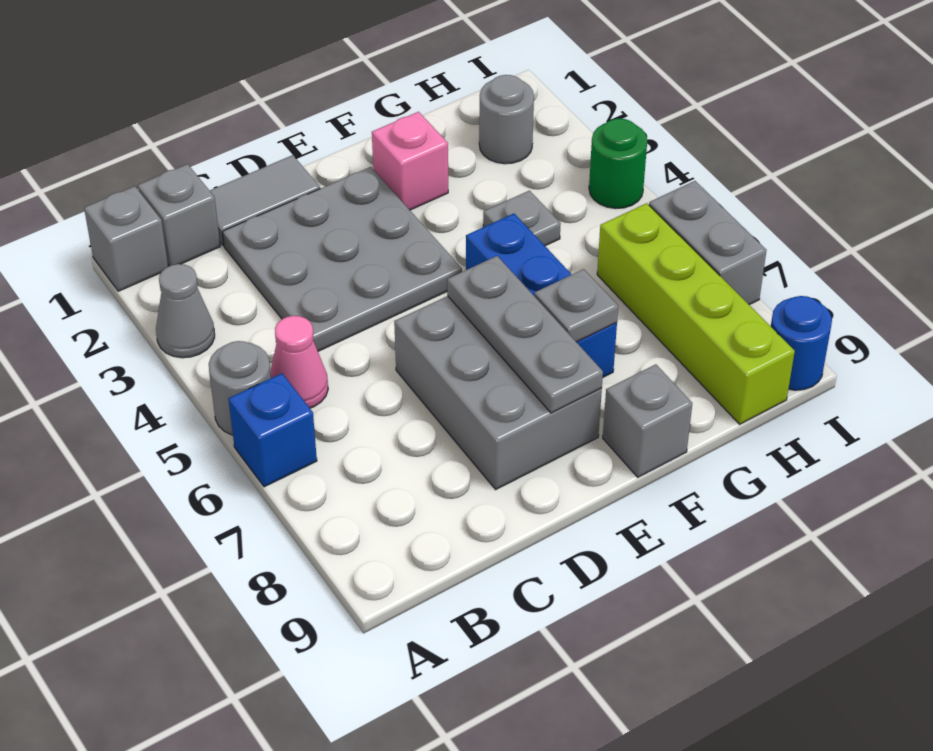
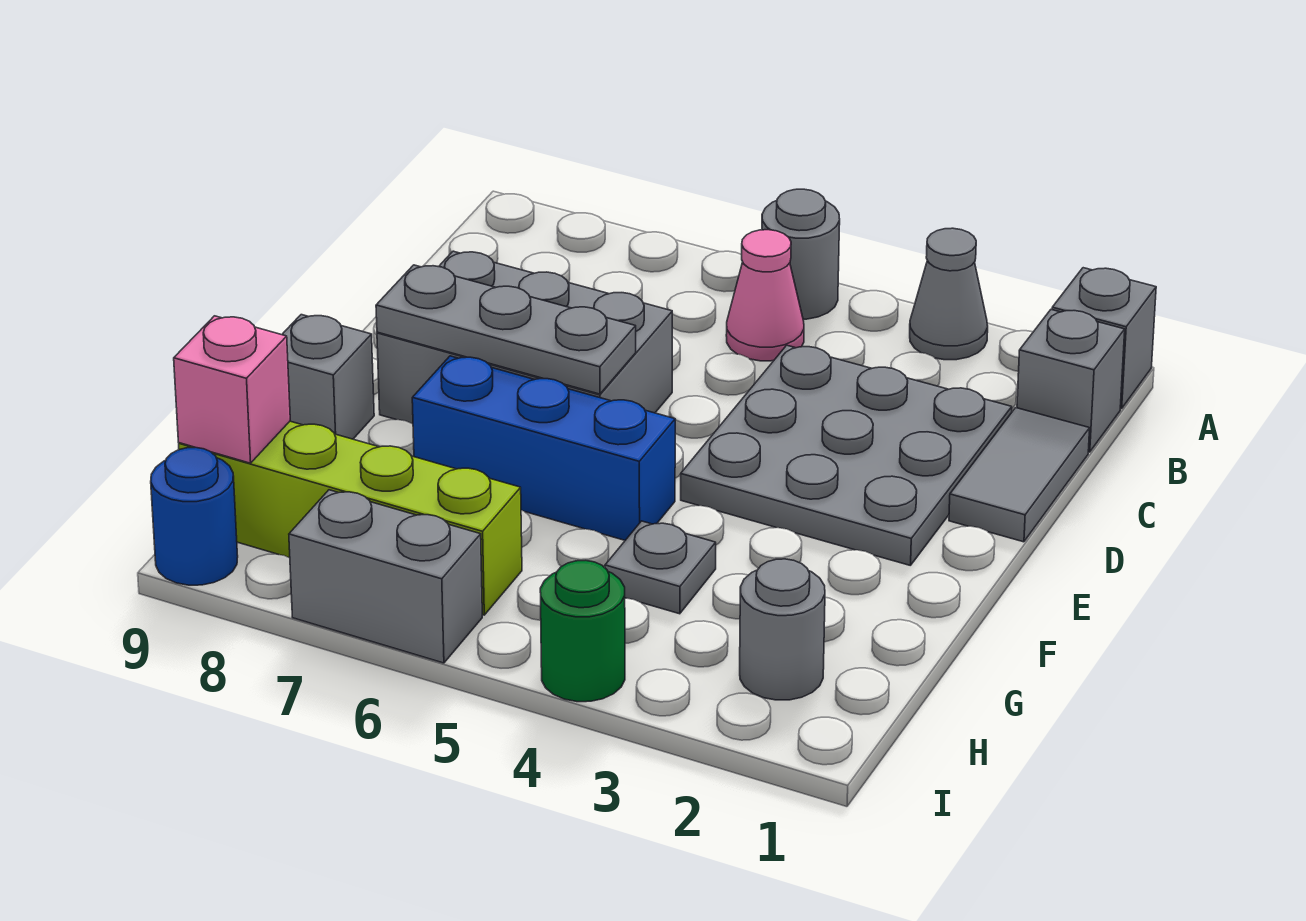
blue 1x1 brick [229,373,317,487] -> none
pink 1x1 brick [372,112,448,210] -> pink 1x1 brick moved to [174,316,290,463]
grey 1x1 plate [534,269,618,342] -> none

